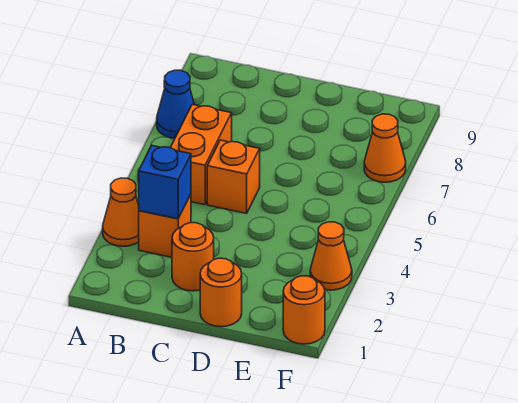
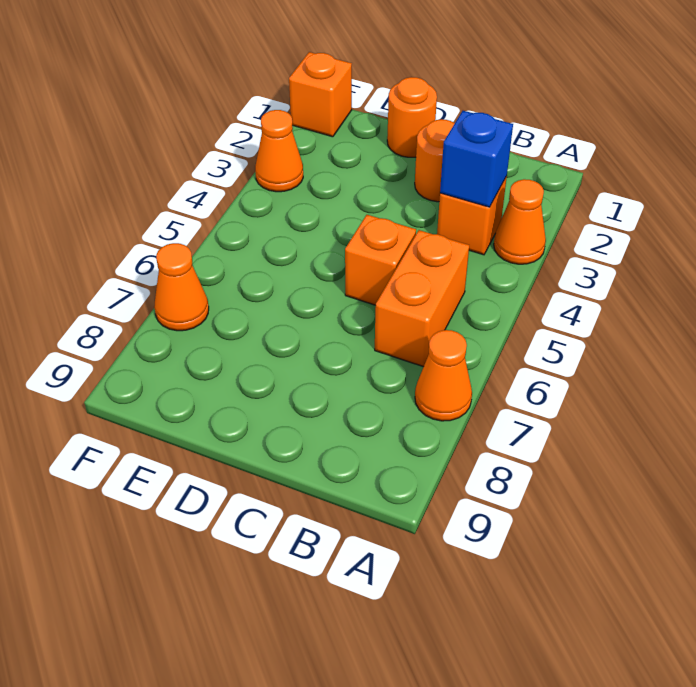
blue 1x1 cone [157,70,194,138] -> orange 1x1 cone [415,330,472,421]
orange 1x1 round brick [283,276,325,344] -> orange 1x1 brick [289,52,352,137]

